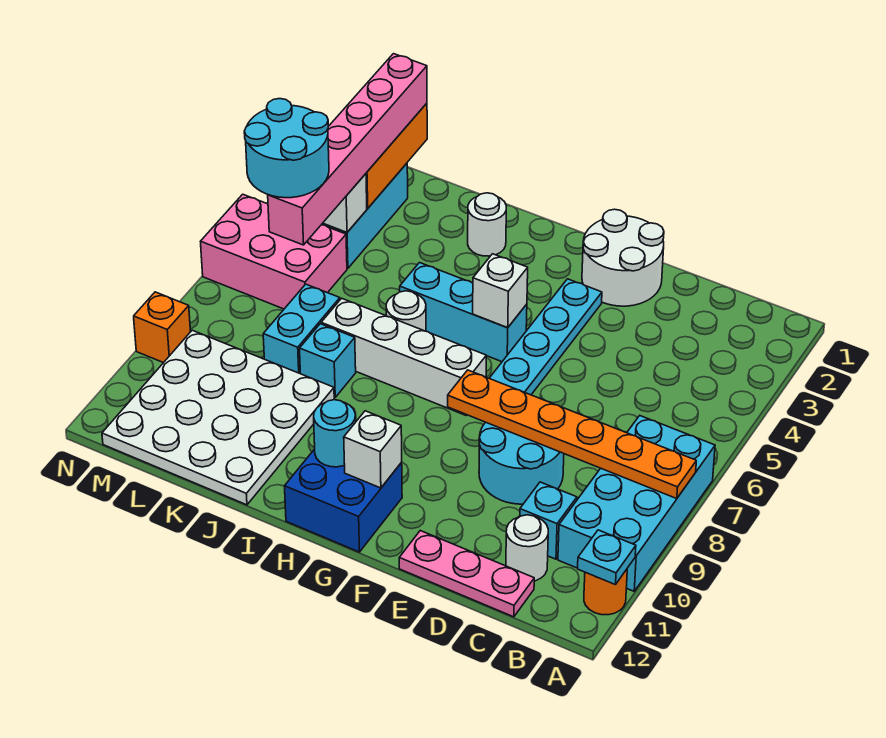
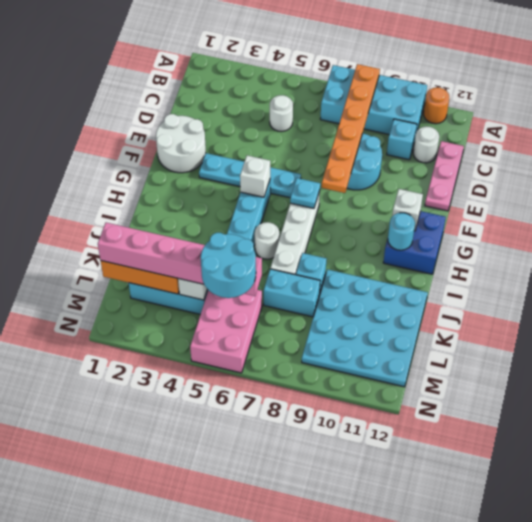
cyan 1x1 plate [578,530,636,585] -> cyan 1x1 plate moved to [290,178,320,208]
white 1x1 round brick [468,193,506,256] -> white 1x1 round brick moved to [270,95,293,131]
white 4x4 plate [102,330,334,505] -> cyan 4x4 plate [302,269,428,387]
orange 1x1 brick [134,292,191,363] -> none

